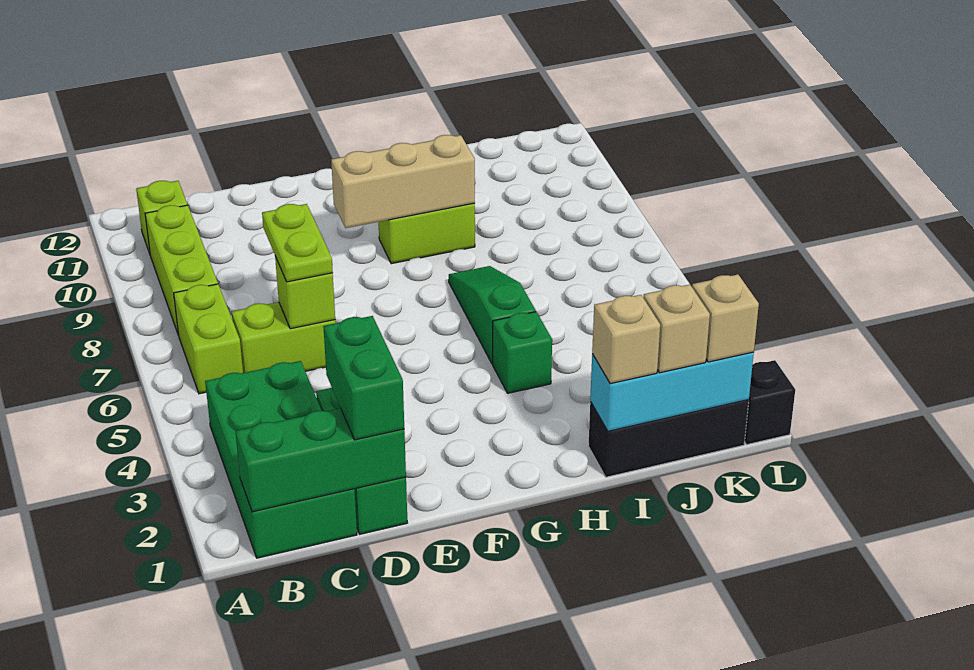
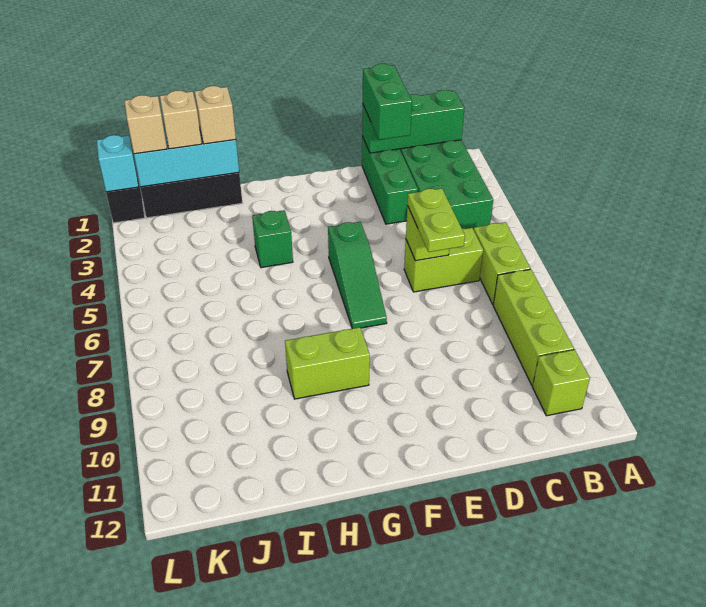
tan 1x3 brick [331,135,475,228] -> none
green 1x3 slope [449,266,536,364] -> green 1x3 slope moved to [328,222,387,329]
none -> cyan 1x1 brick [97,135,139,192]

